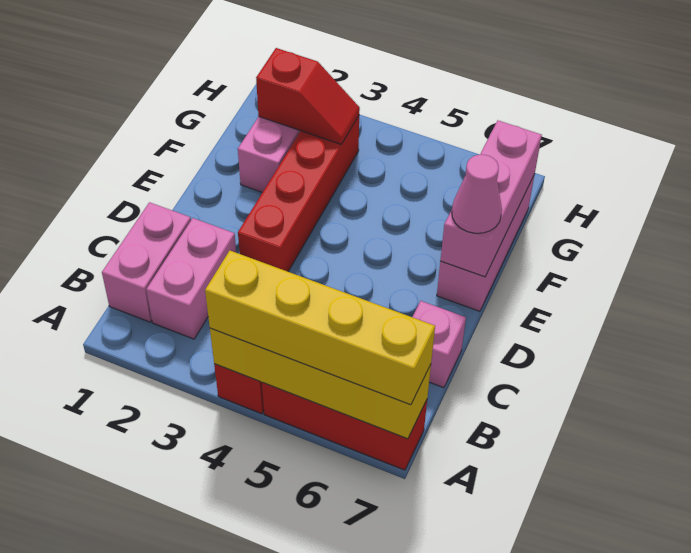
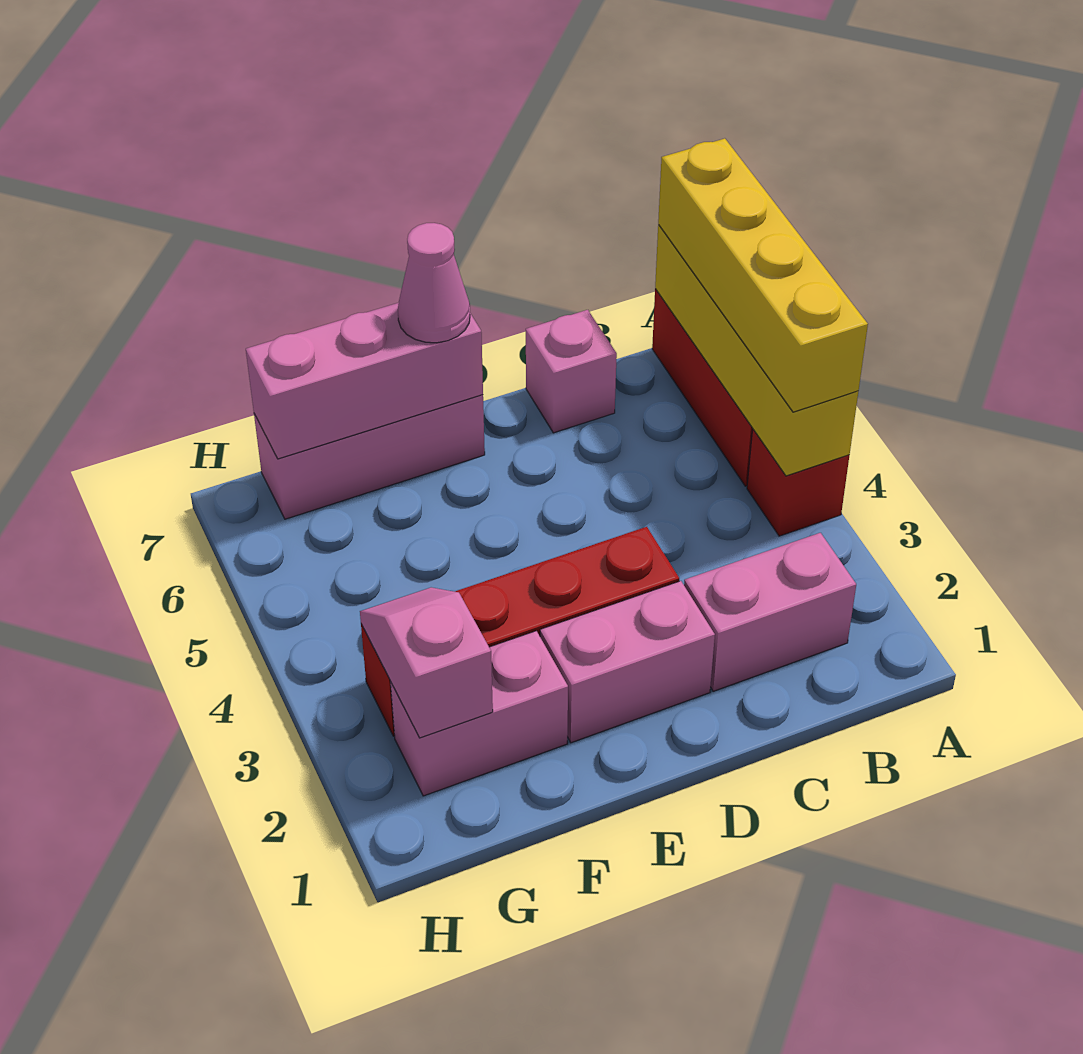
pink 1x2 brick [102,202,191,322] -> pink 1x2 brick moved to [540,581,715,743]
red 1x2 slope [256,48,360,144] -> pink 1x2 slope [360,587,493,738]

